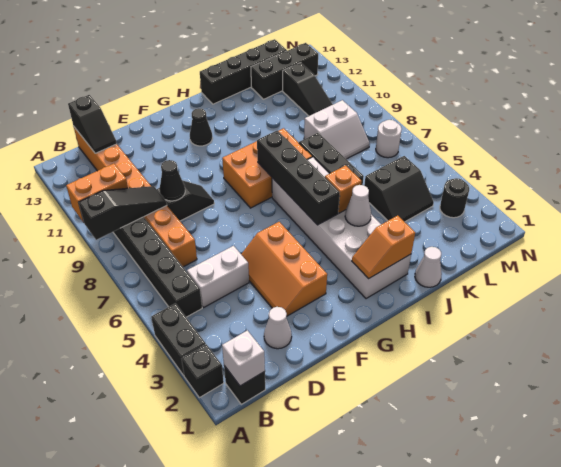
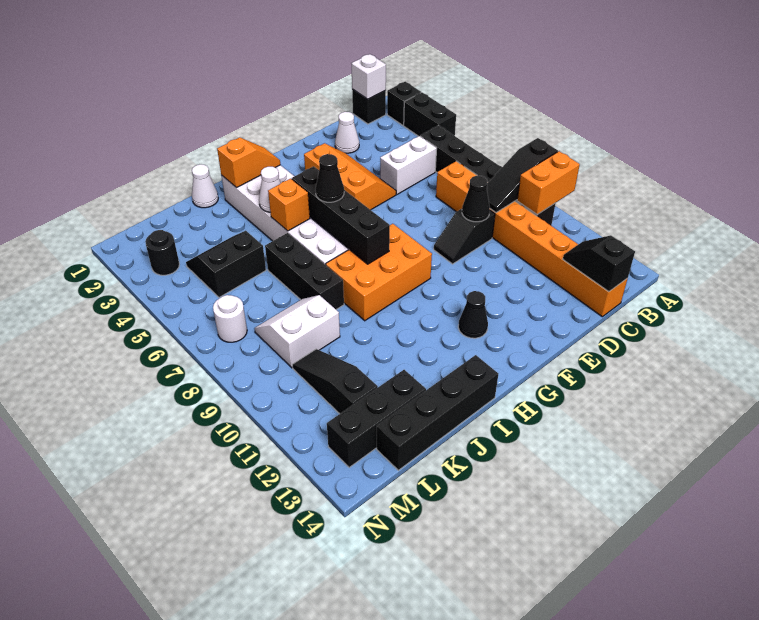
none -> black 1x1 cone [315,154,344,202]

